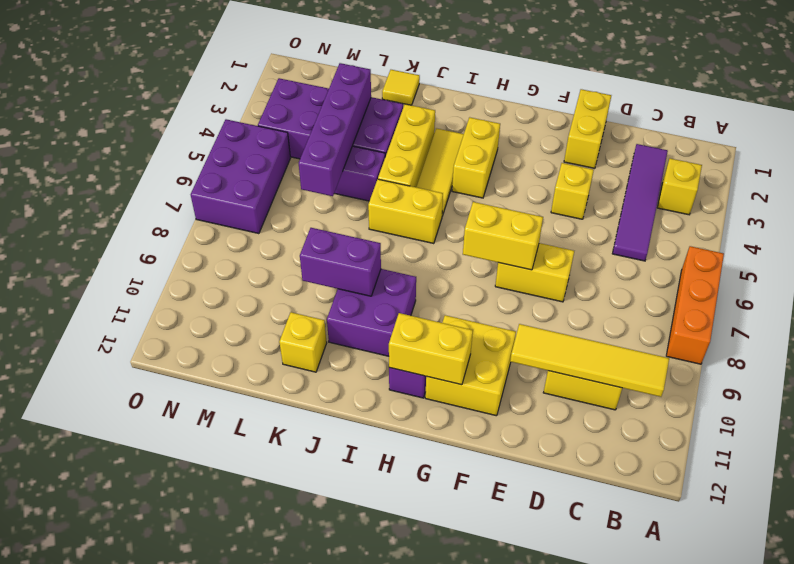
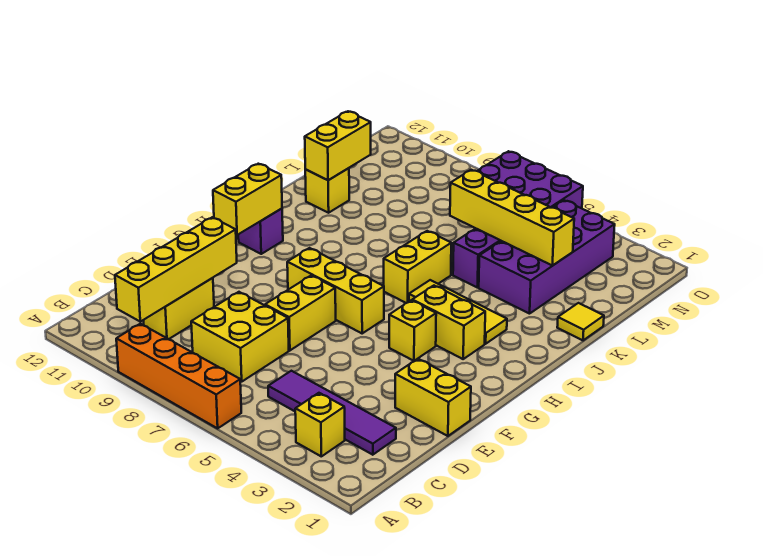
orange 1x3 brick [666,246,724,364] -> orange 1x4 brick [116,324,241,428]
yellow 1x4 tile [510,324,669,397] -> yellow 1x4 brick [115,217,237,322]
yellow 1x1 brick [551,163,594,219] -> yellow 1x1 brick moved to [389,300,436,361]
yellow 1x2 brick [463,202,543,270] -> yellow 1x2 brick moved to [305,111,371,180]
yellow 2x2 brick [425,315,516,416] -> yellow 2x2 brick moved to [191,292,289,382]
purple 2x2 brick [327,269,416,356] -> none
yellow 1x3 brick [378,104,435,187] -> yellow 1x3 brick moved to [287,248,384,333]
purple 1x2 brick [300,228,381,296] -> none
purple 1x4 brick [298,63,371,196] -> yellow 1x4 brick [450,170,574,266]

